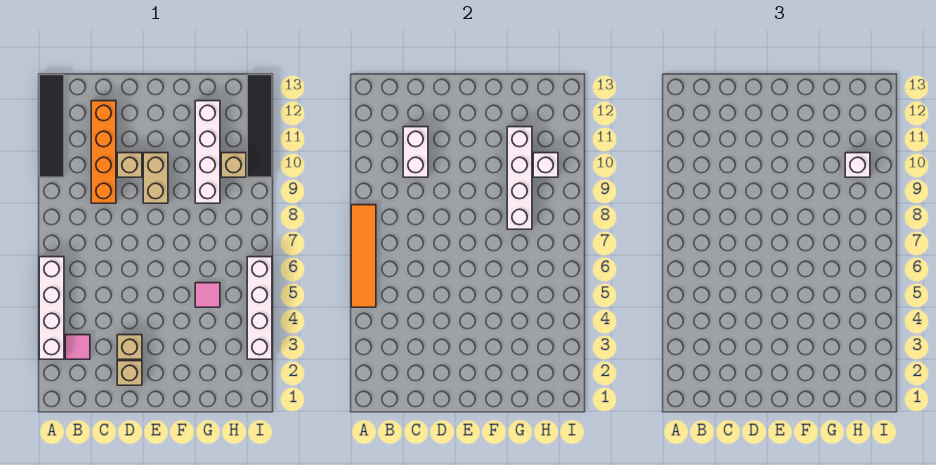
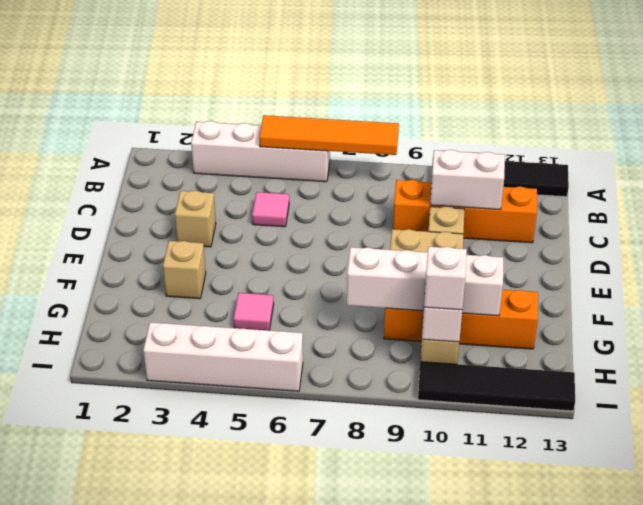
pink 1x1 tile [65,335,90,359] -> pink 1x1 tile moved to [252,192,289,227]
tan 1x1 brick [117,361,142,385] -> tan 1x1 brick moved to [163,241,206,299]
white 1x4 brick [195,101,220,203] -> orange 1x4 brick [384,290,538,349]

